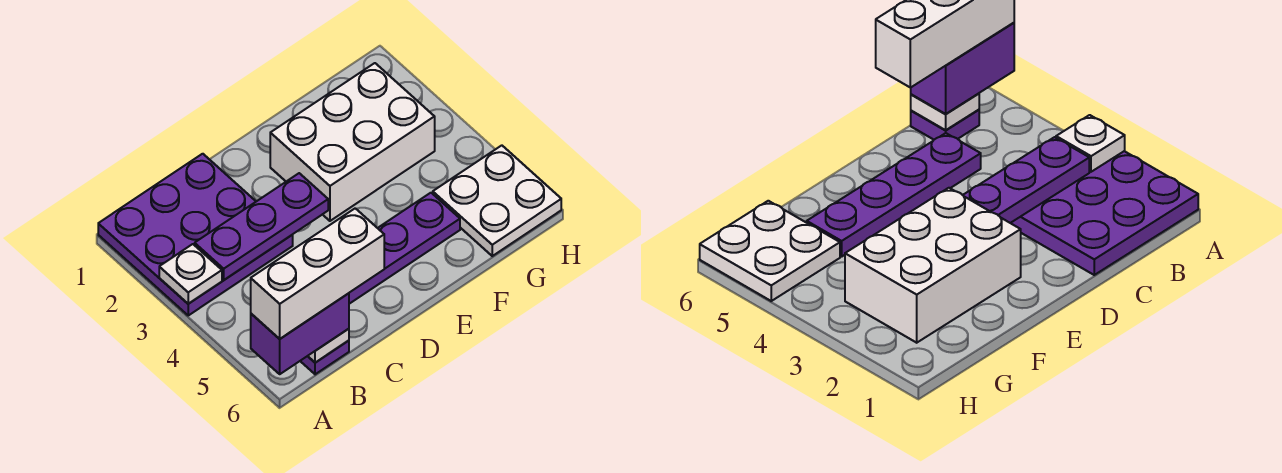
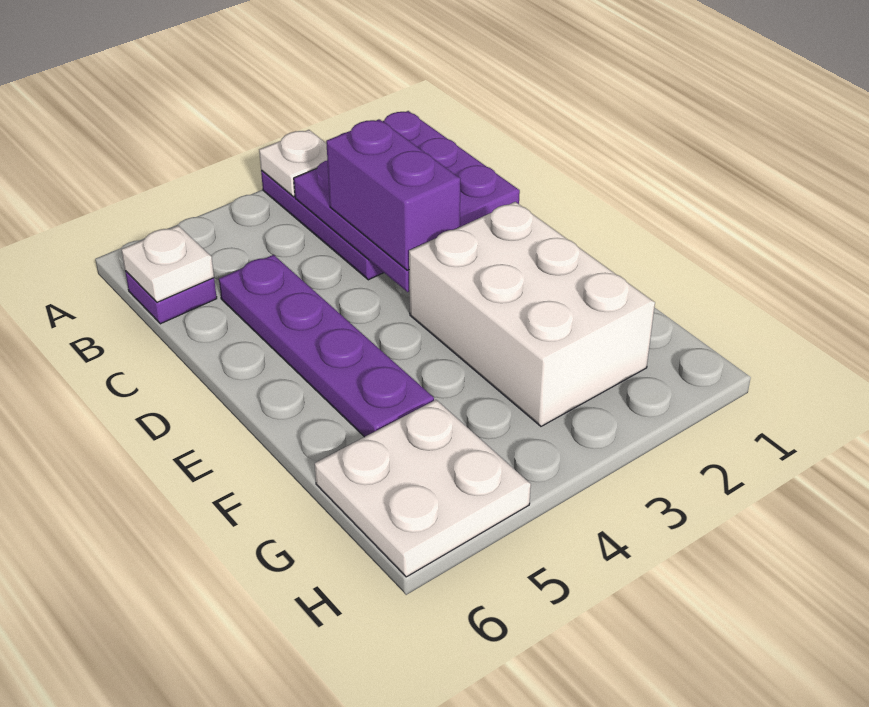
purple 1x2 brick [251,293,349,374] -> purple 1x2 brick moved to [326,119,460,270]
white 1x3 brick [251,208,384,339] -> none

